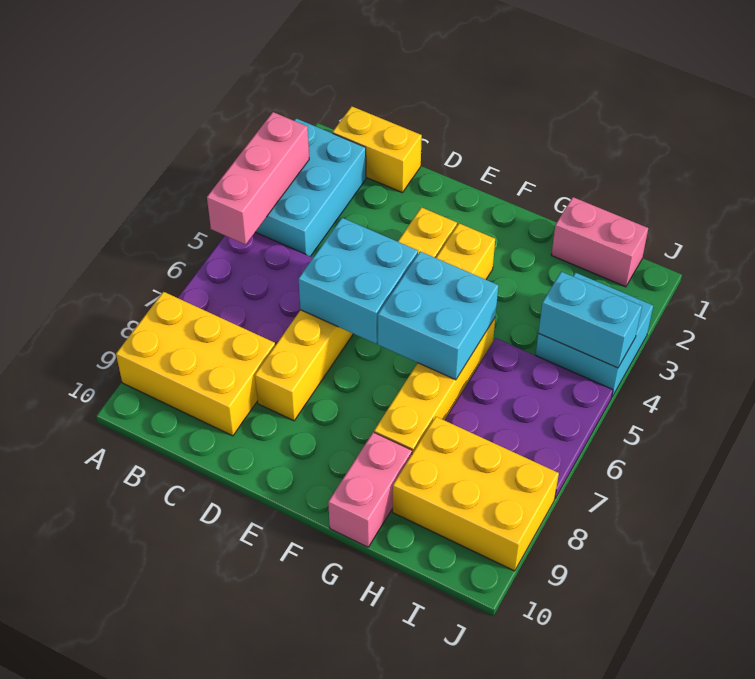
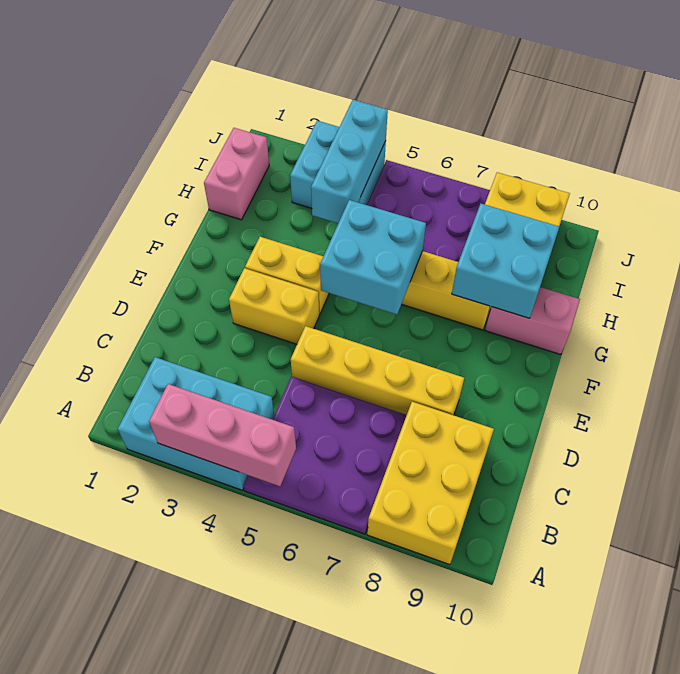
yellow 1x2 brick [333,106,422,193] -> none
cyan 2x2 brick [299,218,418,344] -> cyan 2x2 brick moved to [452,204,559,318]
cyan 1x2 brick [538,272,642,368] -> cyan 1x3 brick [311,100,388,223]

